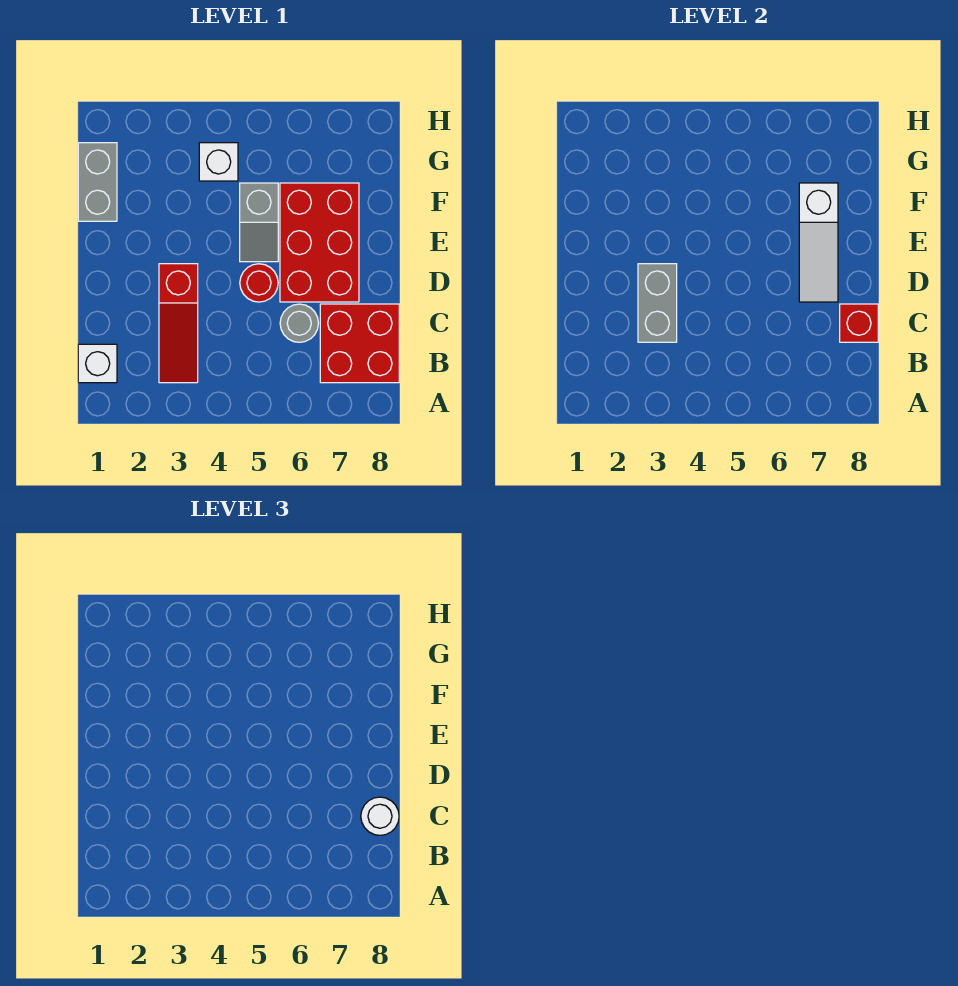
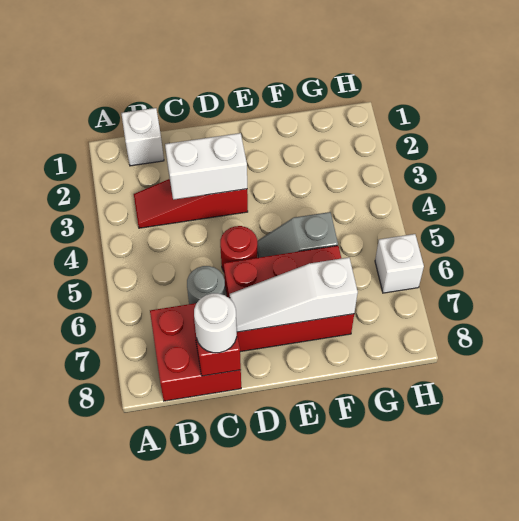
grey 1x2 brick [638,264,677,342] -> white 1x2 brick [165,133,247,200]
grey 1x2 brick [78,143,117,221] -> none
white 1x1 brick [199,143,238,181] -> white 1x1 brick moved to [375,234,424,293]

